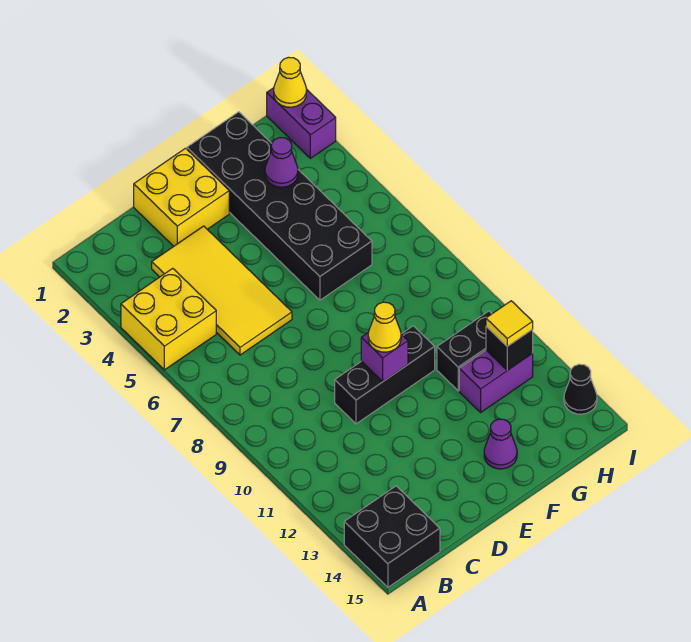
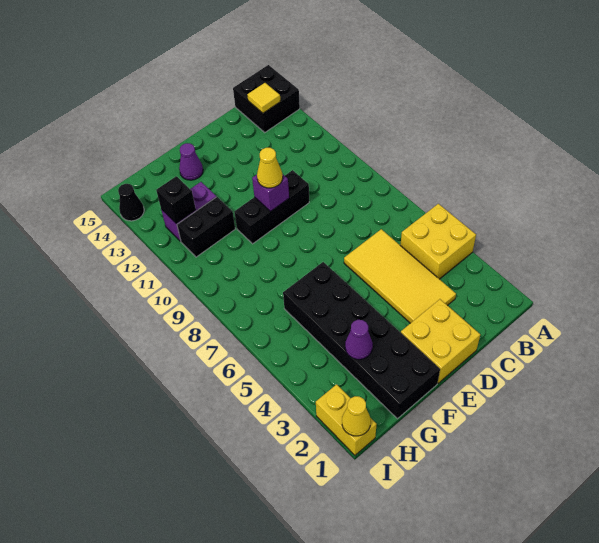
yellow 1x1 tile [486,301,533,346] -> yellow 1x1 tile moved to [247,83,281,113]
purple 1x2 brick [267,88,336,158] -> yellow 1x2 brick [316,384,377,455]

